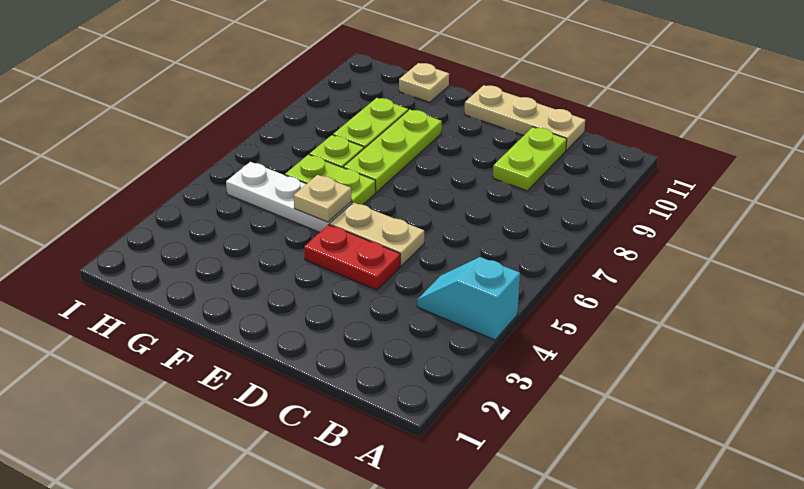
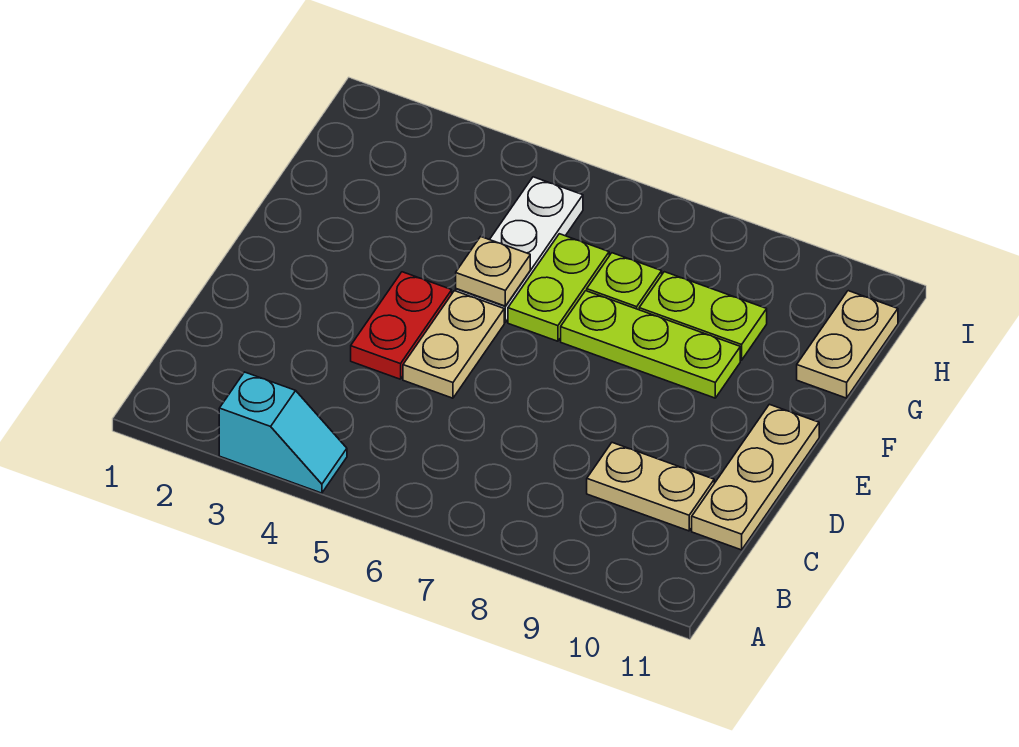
cyan 1x2 slope [417,257,520,340] -> cyan 1x2 slope turned to [219,372,347,493]
lime 1x2 plate [493,127,567,191] -> tan 1x2 plate [587,443,714,531]
tan 1x1 plate [399,63,449,102] -> tan 1x2 plate [797,291,898,398]

